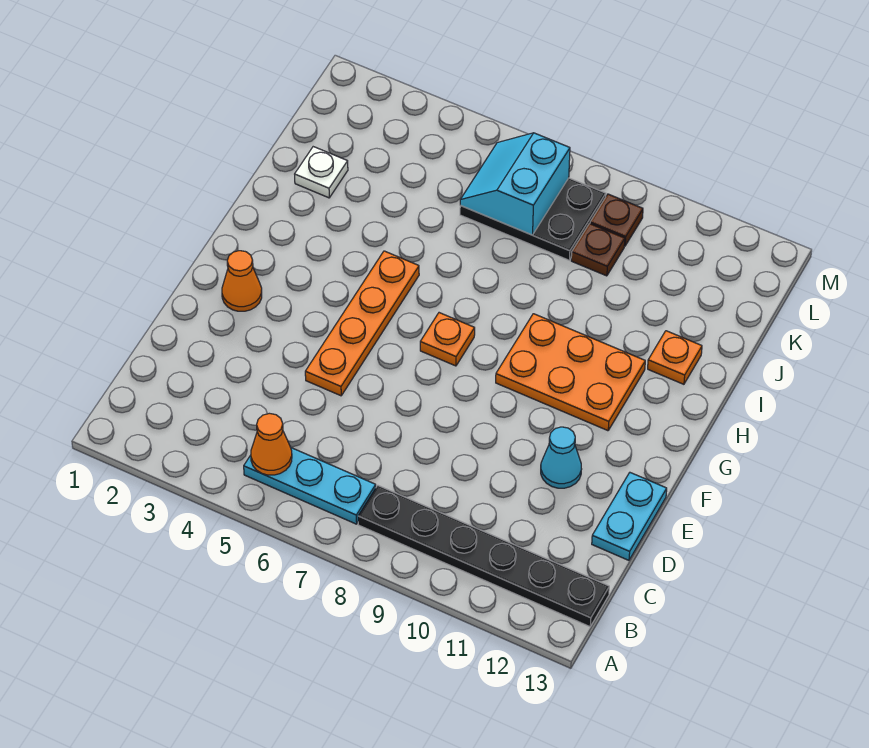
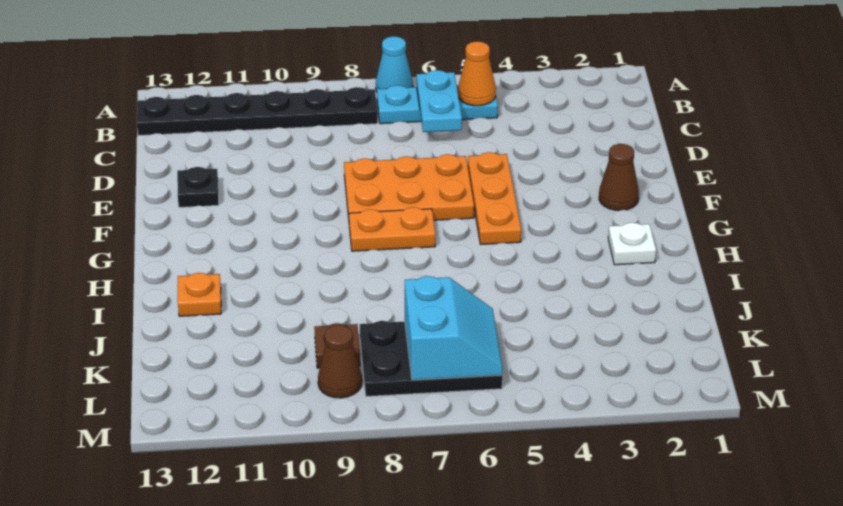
cyan 1x2 plate [592,473,667,560] -> cyan 1x2 plate moved to [416,70,462,132]
orange 1x4 plate [305,251,419,396] -> orange 1x3 plate [468,152,521,244]
cyan 1x1 cone [541,427,581,488] -> cyan 1x1 cone moved to [376,36,413,92]
none -> black 1x1 plate [177,167,219,207]
orange 1x1 cone [222,251,262,311] -> brown 1x1 cone [599,144,639,211]
orange 1x1 plate [420,313,475,366] -> orange 1x2 plate [349,207,435,251]
orange 2x3 plate [496,314,645,431] -> orange 2x3 plate moved to [344,154,474,220]
white 1x1 plate [295,147,348,198] -> white 1x1 plate moved to [608,223,656,265]
brown 1x1 plate [590,194,643,246] -> brown 1x1 cone [318,325,362,398]

